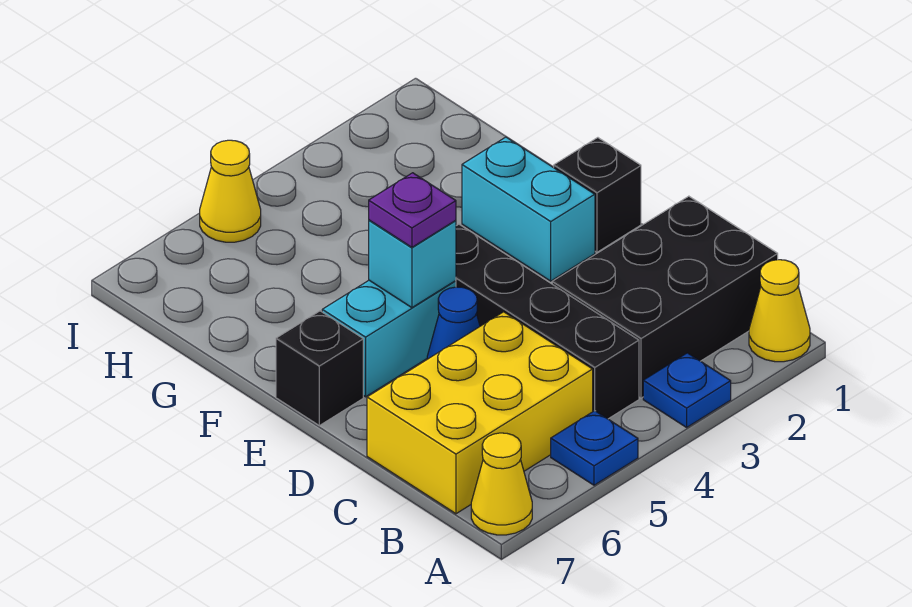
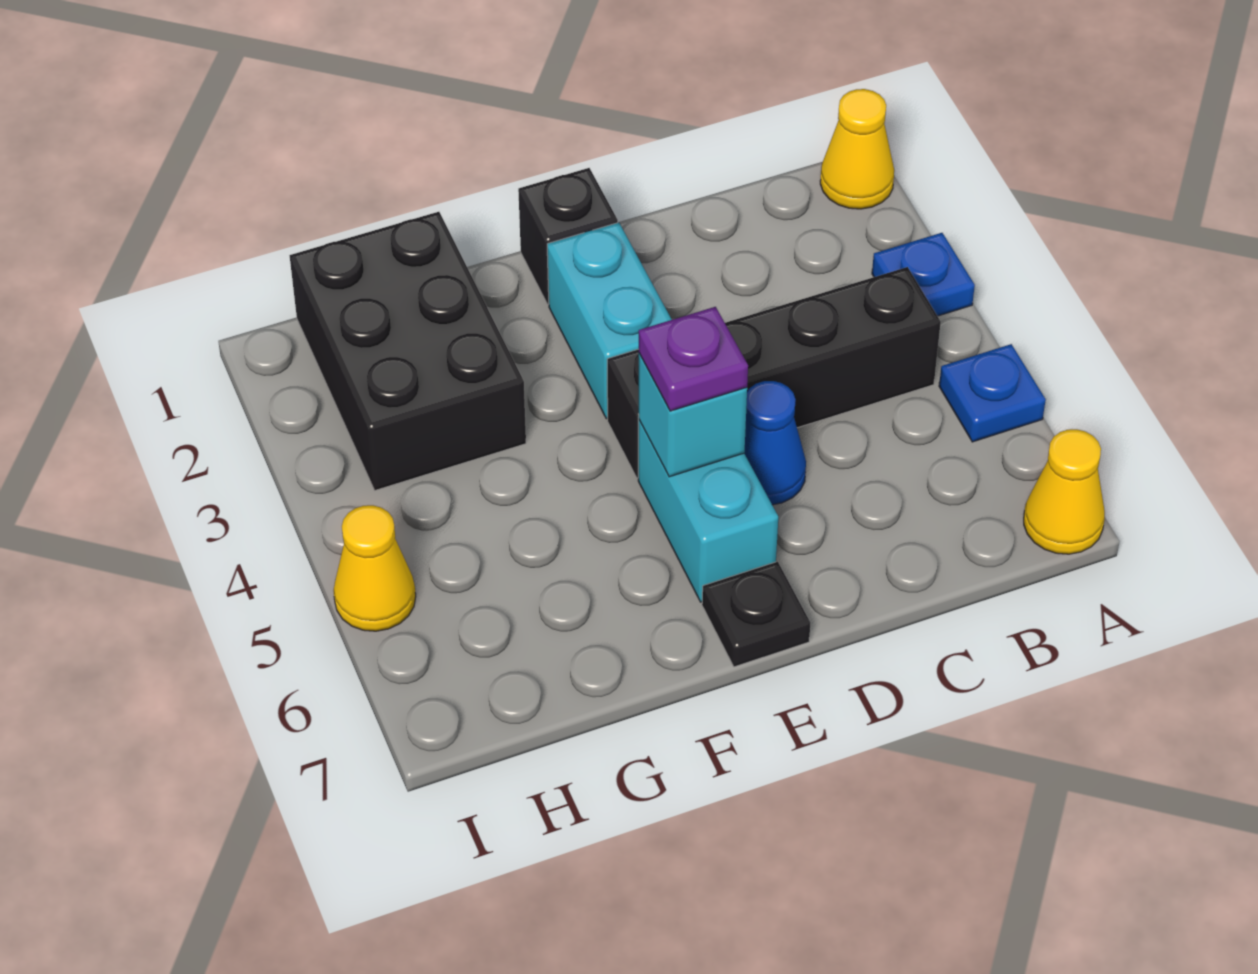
black 2x3 brick [552,196,778,398] -> black 2x3 brick moved to [289,212,526,490]
yellow 2x3 brick [367,312,593,514] -> none
cyan 1x2 brick [462,137,595,281] -> cyan 1x2 brick turned to [547,223,672,419]
black 1x1 brick [276,311,363,426] -> black 1x1 plate [702,562,810,667]

